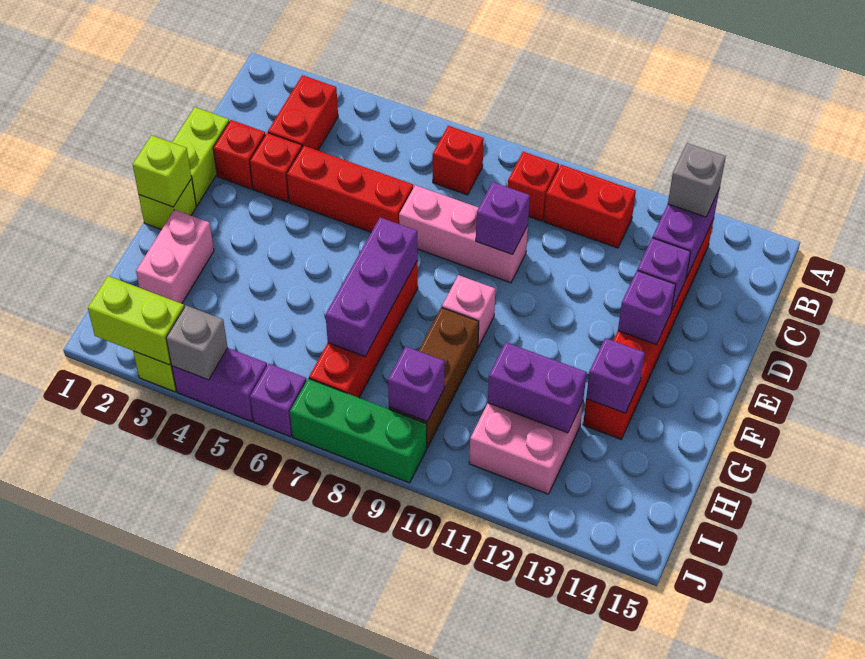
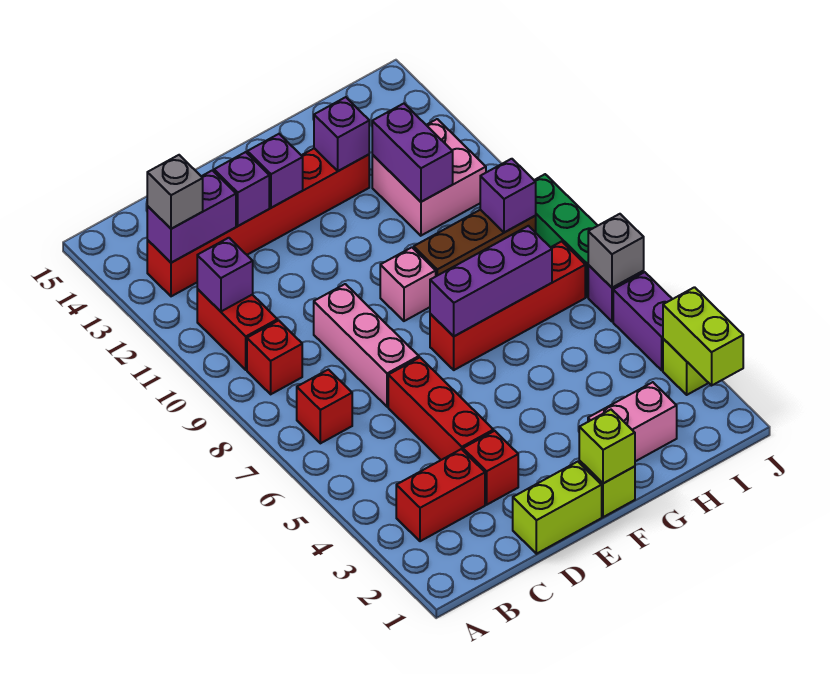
red 1x1 brick [213,120,265,189] -> none
purple 1x1 brick [476,182,530,254] -> purple 1x1 brick moved to [197,238,253,311]
grey 1x1 brick [166,305,228,380] -> grey 1x1 brick moved to [588,214,644,288]

